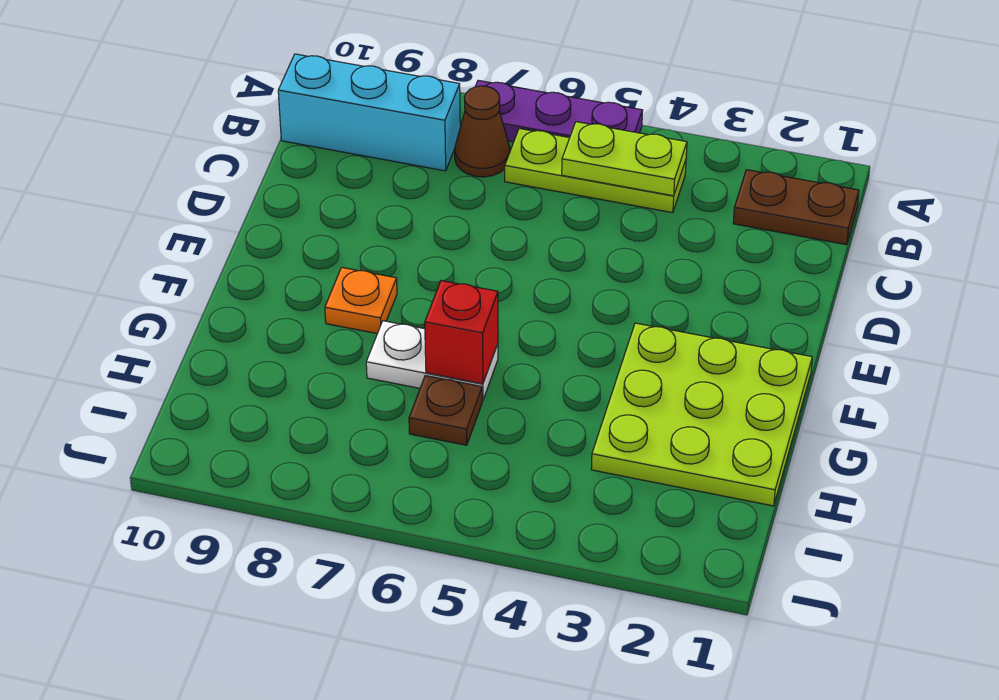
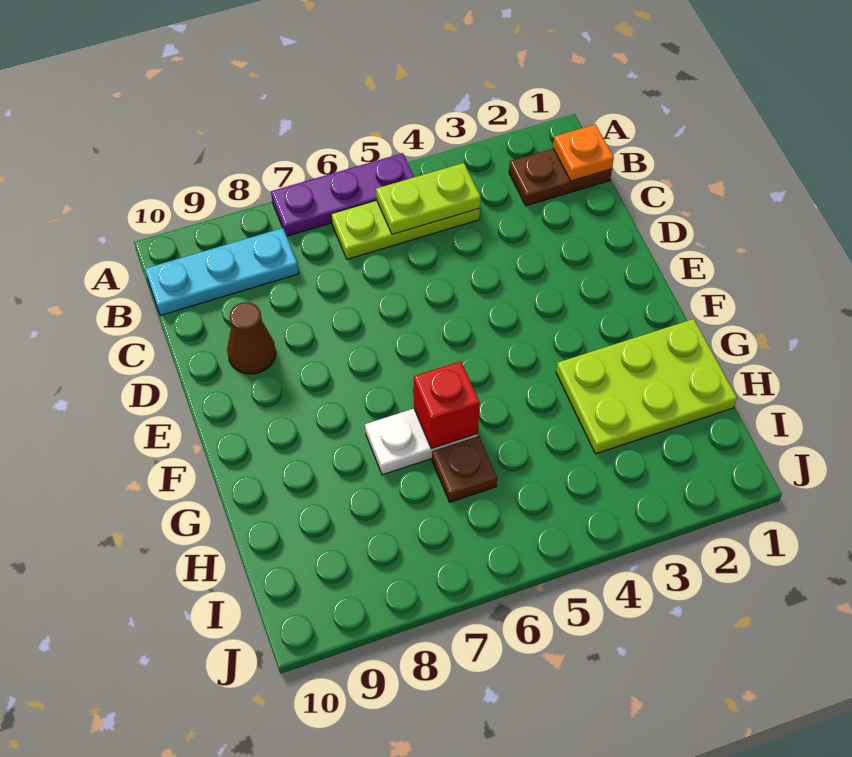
brown 1x1 cone [455,86,510,177] -> brown 1x1 cone moved to [227,302,276,374]
cyan 1x3 brick [278,54,460,171] -> cyan 1x3 plate [145,228,299,316]
lime 3x3 plate [591,323,812,506] -> lime 2x3 plate [556,319,737,454]
orange 1x1 plate [325,267,397,334] -> orange 1x1 plate moved to [553,124,614,181]

